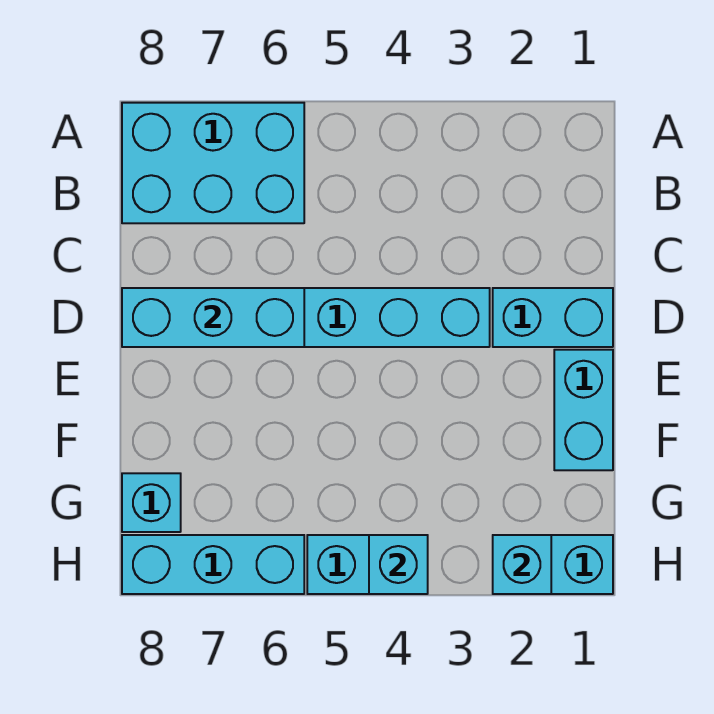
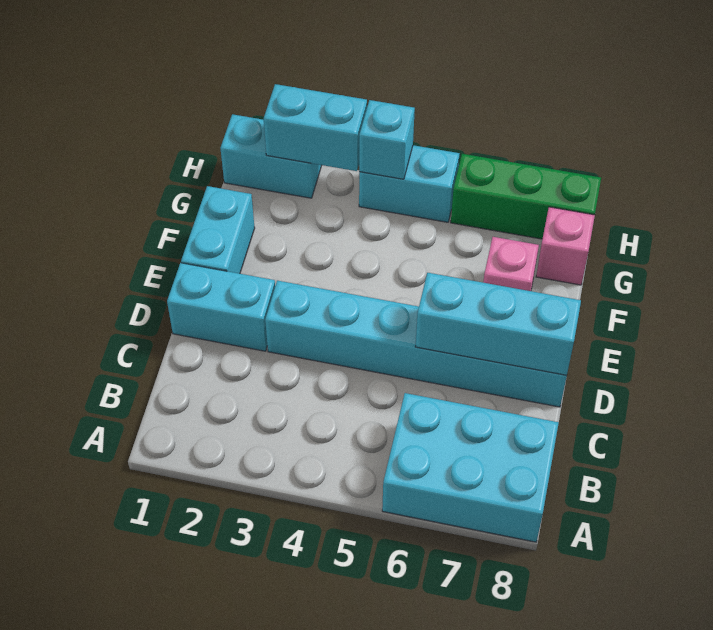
none -> pink 1x1 brick [483,237,539,291]
cyan 1x1 brick [122,473,181,532] -> pink 1x1 brick [536,207,595,285]
cyan 1x1 brick [493,535,551,594] -> cyan 1x2 brick [264,84,367,171]
cyan 1x3 brick [122,535,304,594] -> green 1x3 brick [451,154,601,239]

